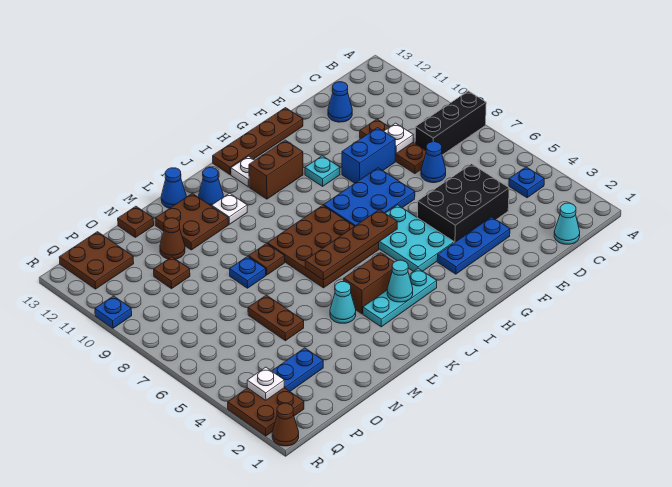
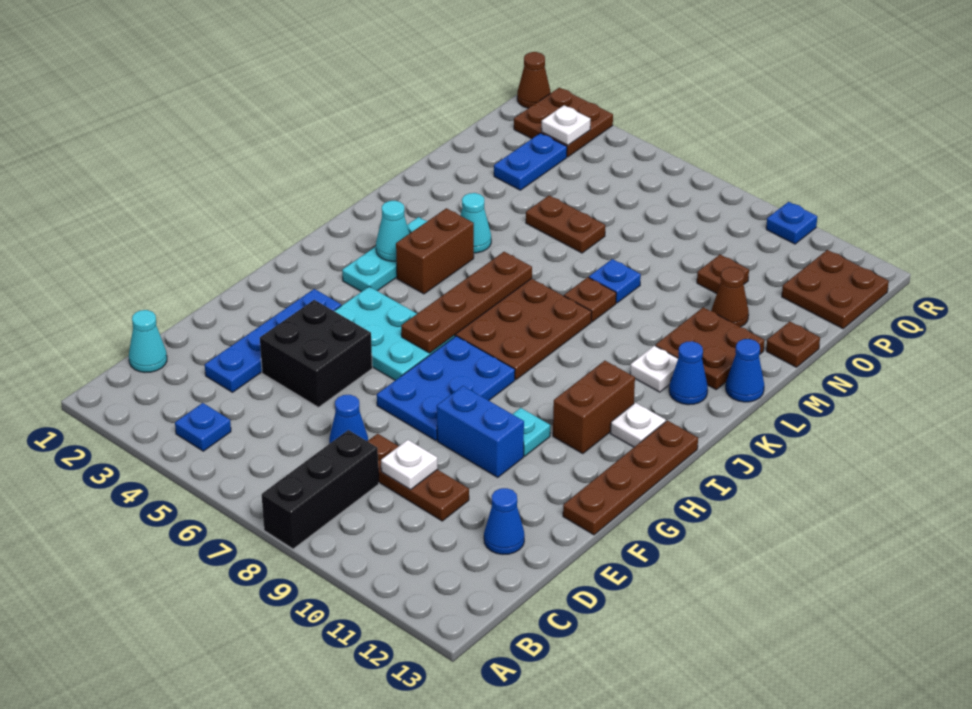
black 2x3 brick [417,164,509,243] -> black 2x2 brick [260,300,372,407]
blue 1x3 plate [437,217,510,274] -> blue 1x4 plate [205,289,341,392]
blue 1x2 brick [342,128,395,183] -> blue 1x2 brick turned to [437,386,524,477]

